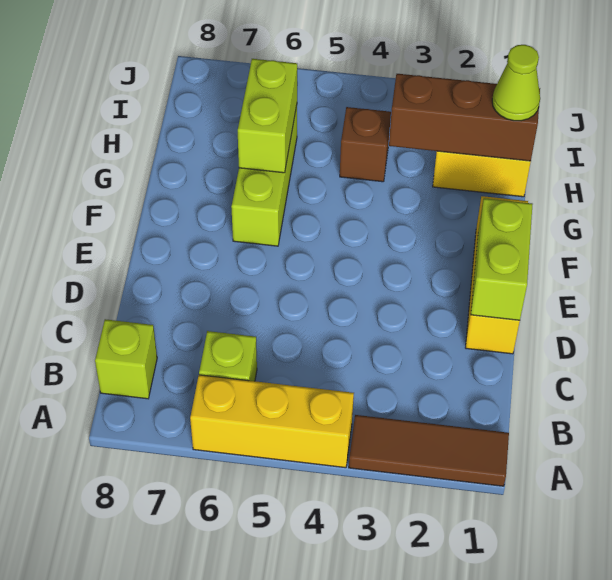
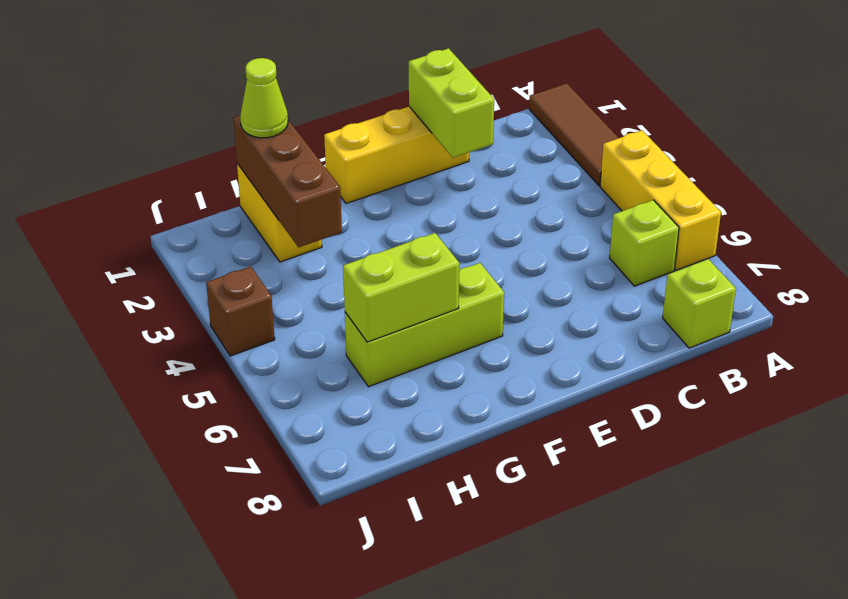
lime 1x2 brick [471,198,533,320] -> lime 1x2 brick turned to [409,48,494,158]
brown 1x1 brick [340,107,391,182] -> brown 1x1 brick moved to [206,267,275,356]

